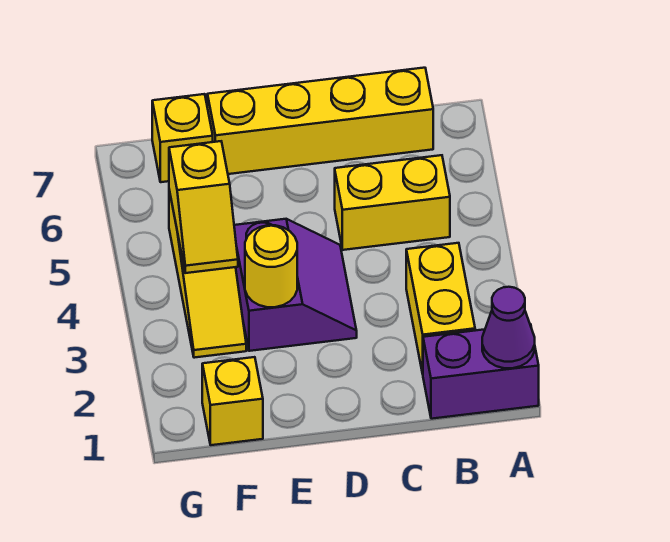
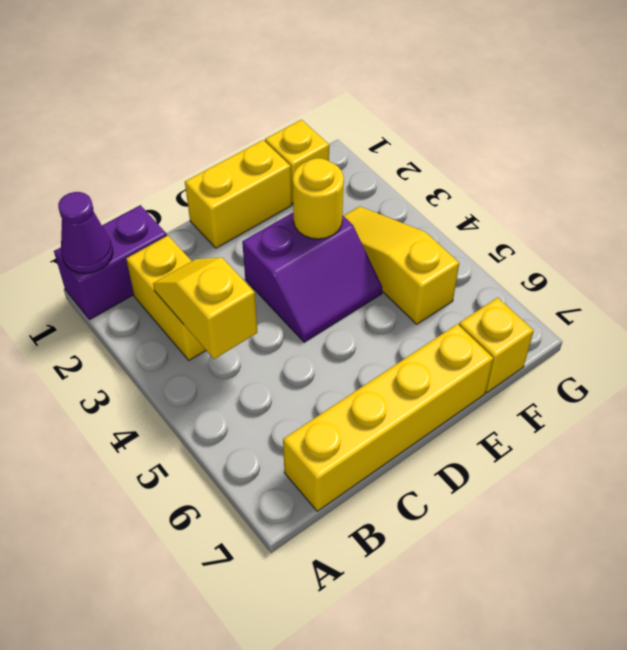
yellow 1x2 brick [335,155,450,250] -> yellow 1x2 brick moved to [185,140,292,248]
purple 2x2 slope [234,219,357,351] -> purple 2x2 slope turned to [242,213,382,342]
yellow 1x2 slope [169,141,238,273] -> yellow 1x2 slope moved to [153,258,257,359]

